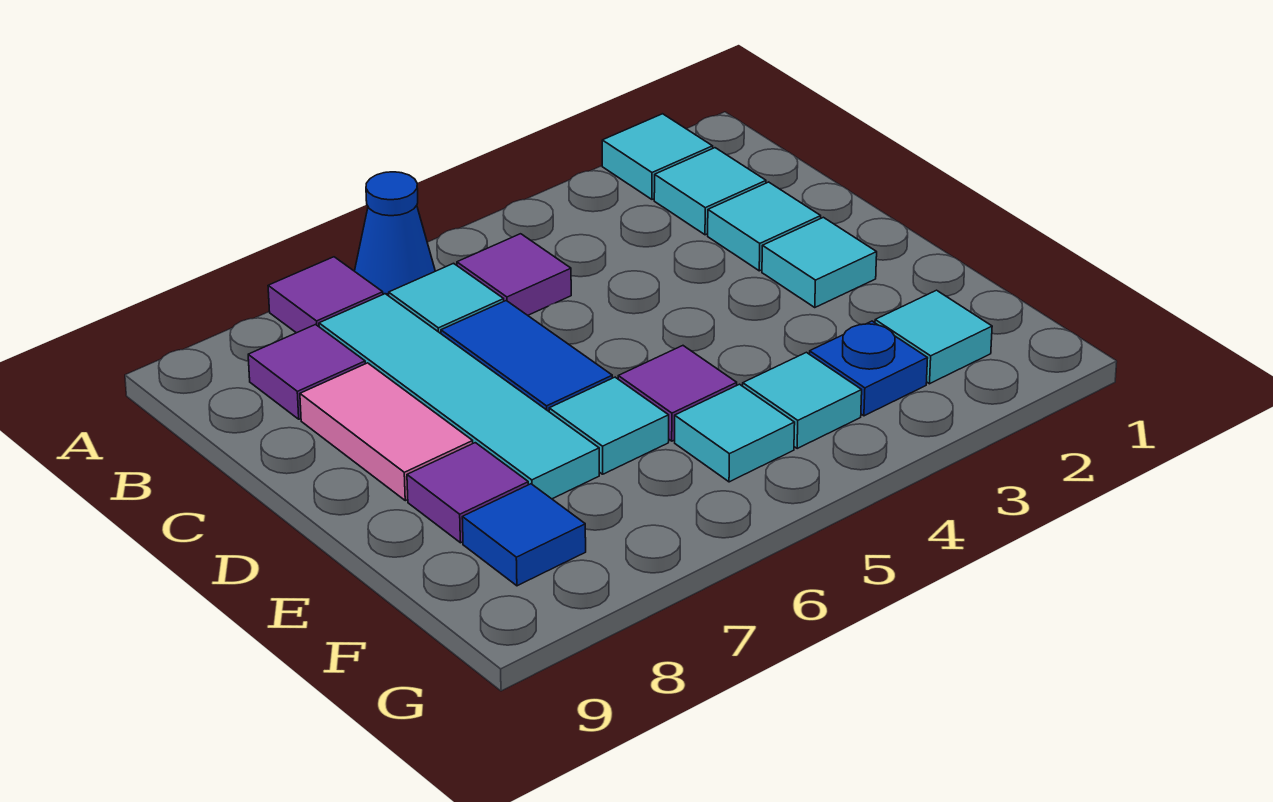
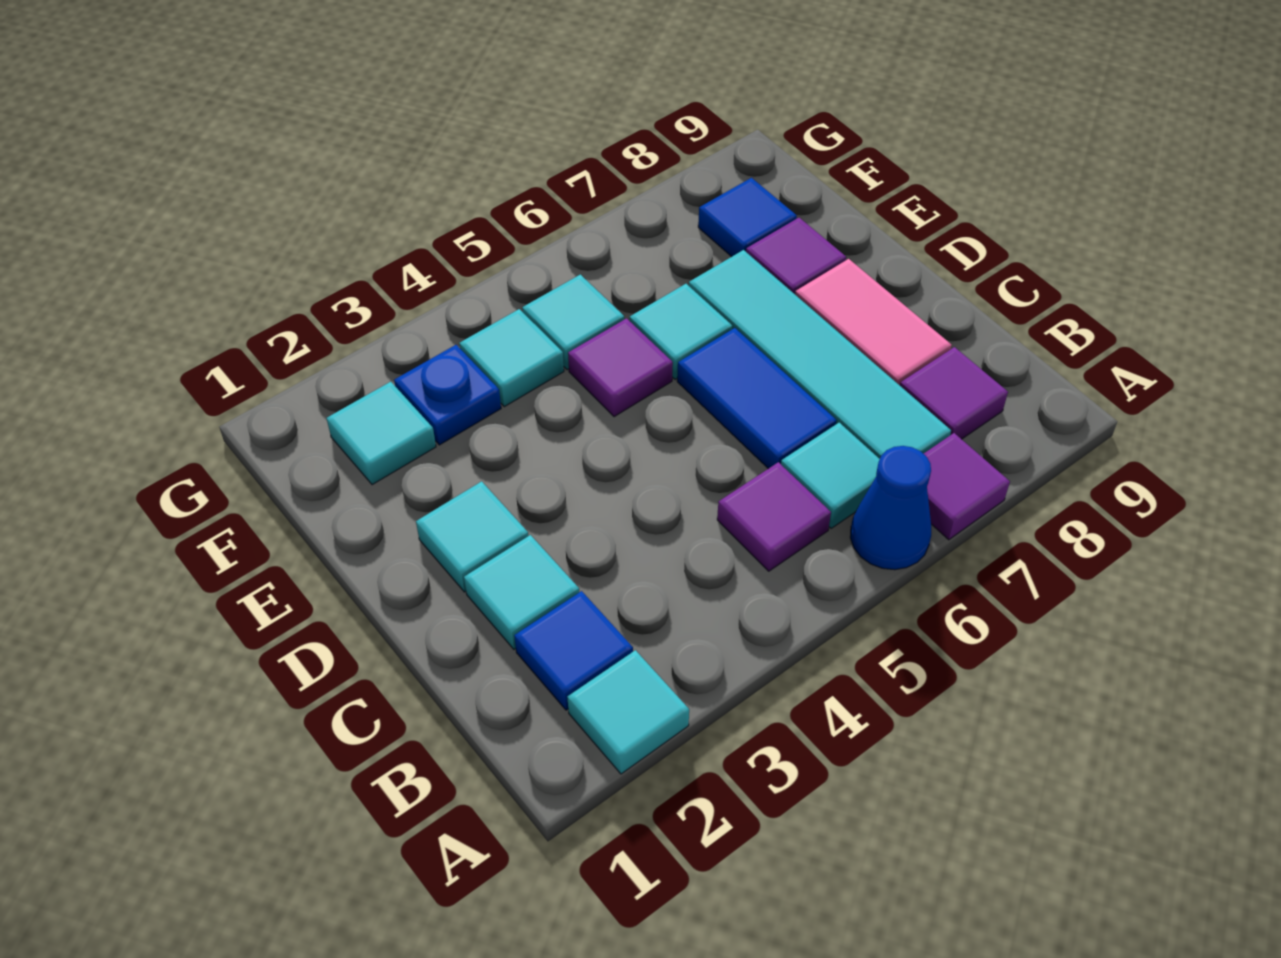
cyan 1x1 tile [654,148,766,235] -> blue 1x1 tile [514,591,633,710]

